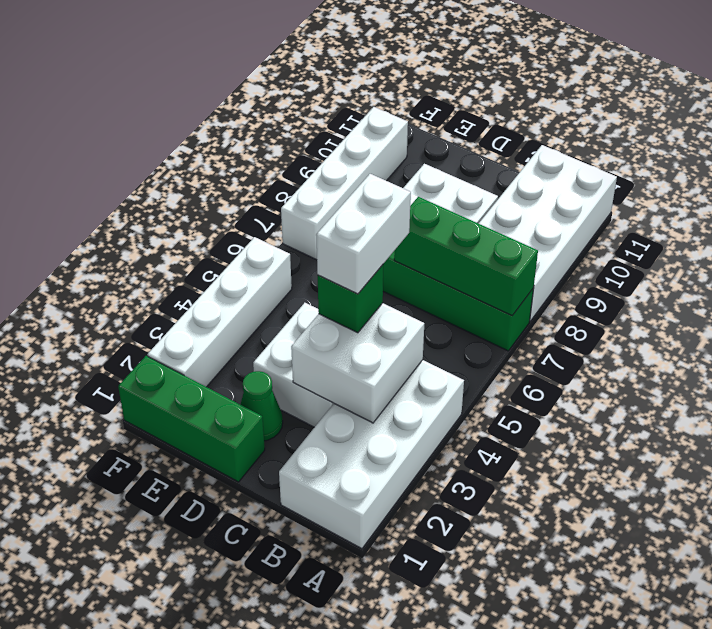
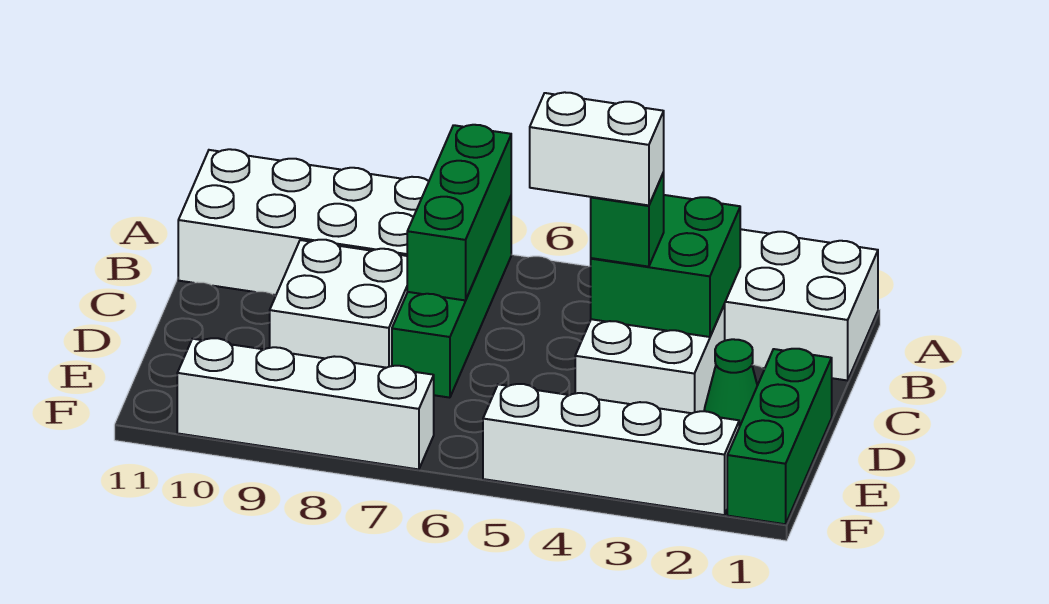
white 2x2 brick [291,303,424,423] -> green 2x2 brick [591,195,740,337]

